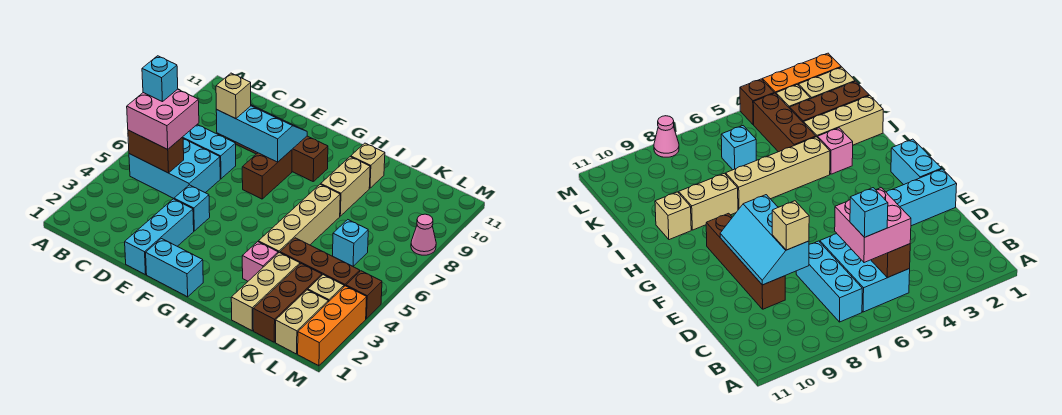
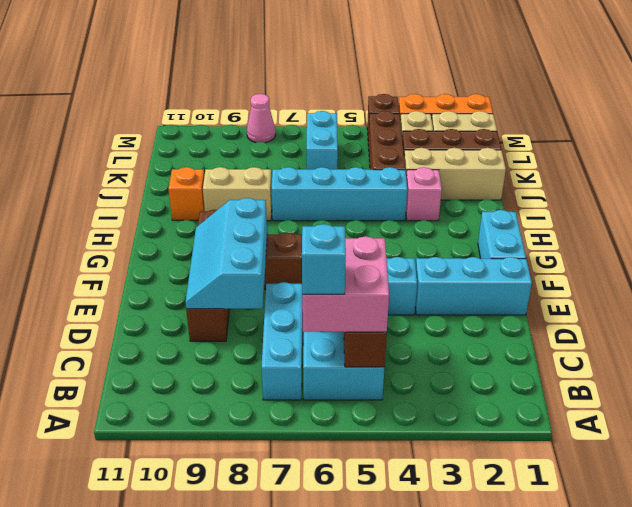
tan 1x1 brick [216,73,251,119] -> none
tan 1x4 brick [258,184,340,253] -> cyan 1x4 brick [272,167,407,221]
tan 1x1 brick [351,143,385,188] -> orange 1x1 brick [168,167,205,220]
cyan 1x1 brick [333,220,368,266] -> cyan 1x2 brick [307,111,338,169]

